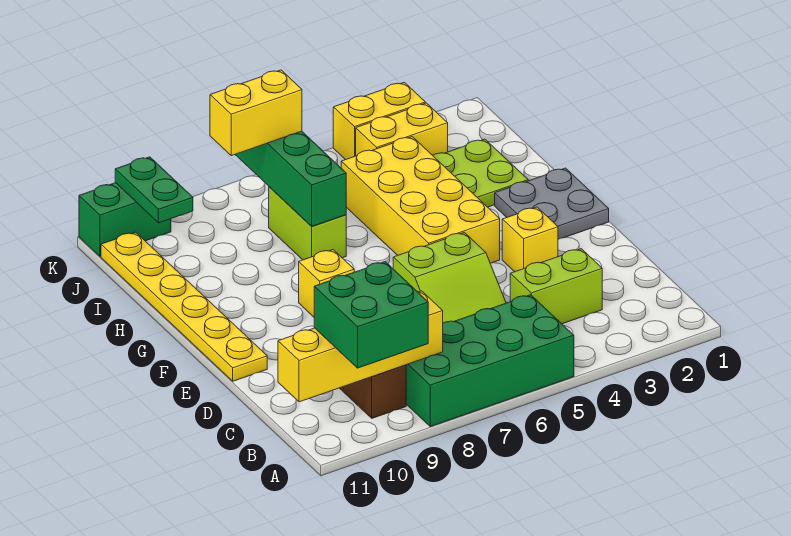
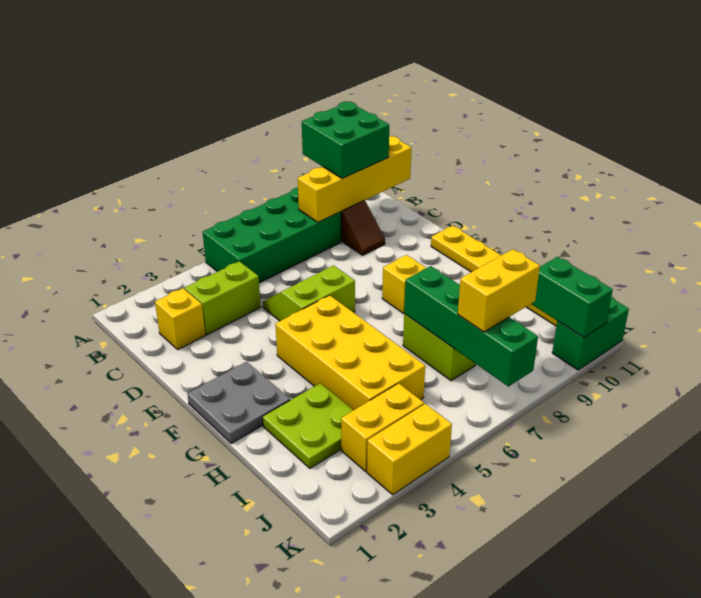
yellow 1x1 brick [502,207,558,272] -> yellow 1x1 brick moved to [155,288,205,349]
green 1x2 plate [115,157,193,223] -> green 1x2 brick [532,257,613,337]

